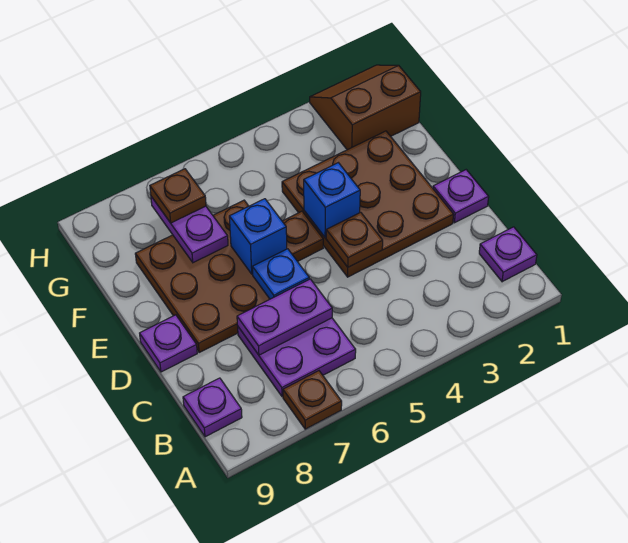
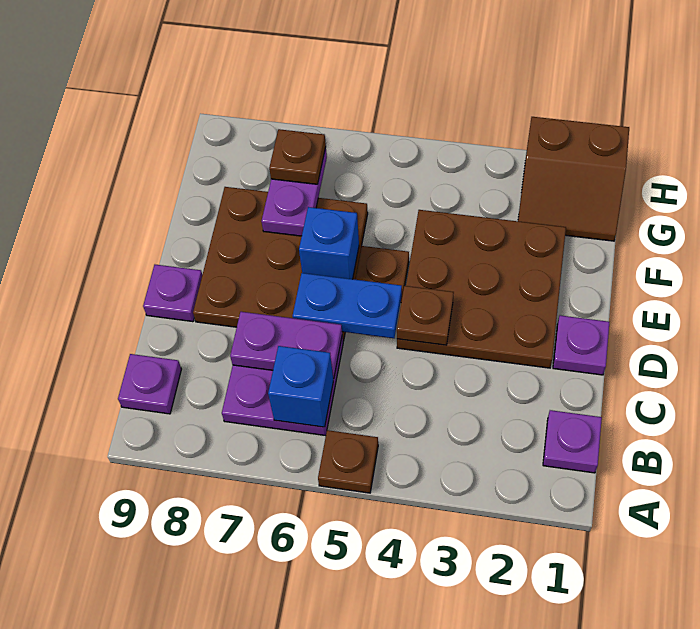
brown 1x1 plate [283,371,342,429] -> brown 1x1 plate moved to [318,430,378,493]
blue 1x1 plate [252,249,309,299] -> blue 1x2 plate [292,273,402,338]
blue 1x1 brick [304,163,360,238] -> blue 1x1 brick moved to [268,346,333,427]
brown 2x2 slope [310,65,421,150] -> brown 2x2 slope turned to [518,117,629,241]

